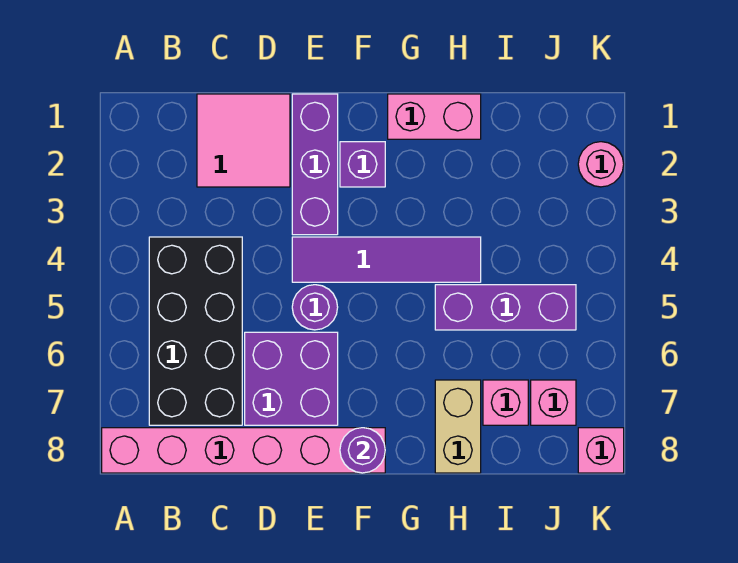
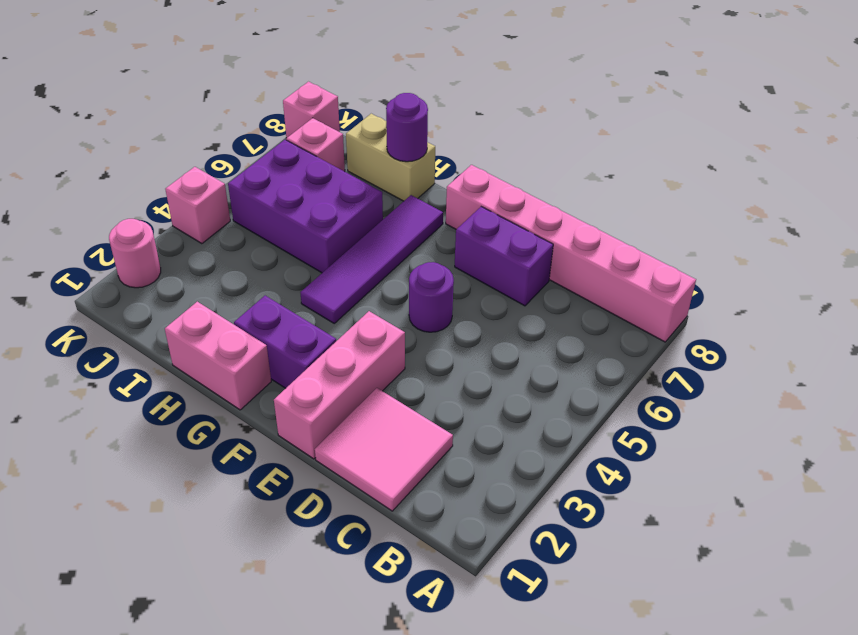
black 2x4 brick [149,237,242,425] -> none
purple 2x2 brick [245,332,338,425] -> purple 1x2 brick [455,207,553,306]
purple 1x3 brick [292,94,338,235] -> pink 1x3 brick [274,311,405,459]
purple 1x4 tile [292,237,481,282] -> purple 1x4 tile turned to [300,195,443,323]
purple 1x1 brick [340,142,385,187] -> purple 1x2 brick [234,296,336,388]
purple 1x1 round brick [340,428,385,473] -> purple 1x1 round brick moved to [386,93,428,162]
purple 1x3 brick [435,285,576,330] -> purple 2x3 brick [228,140,383,273]
tan 1x2 brick [435,380,481,473] -> tan 1x2 brick turned to [346,114,435,201]
pink 1x1 brick [483,380,528,425] -> pink 1x1 brick moved to [165,167,230,244]

